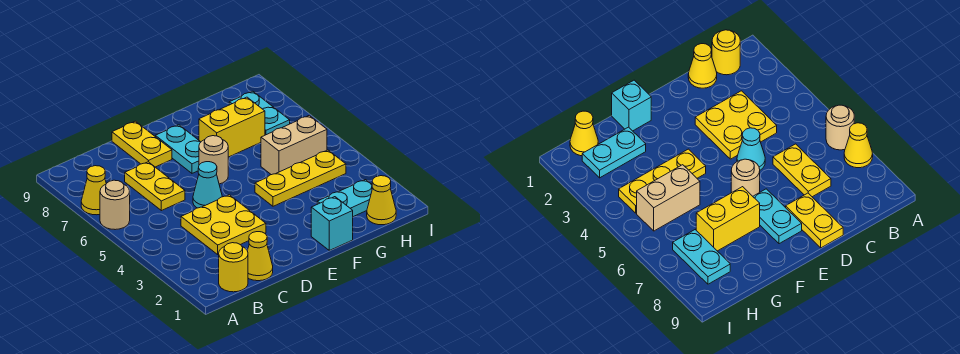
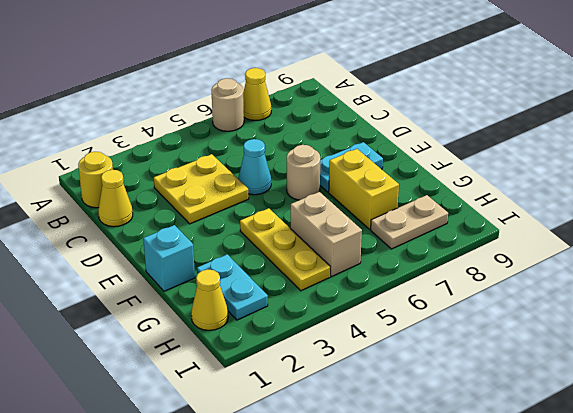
yellow 1x2 plate [125,162,185,211] -> none
yellow 1x2 plate [112,121,172,167] -> none
cyan 1x2 plate [229,91,290,135] -> tan 1x2 plate [371,195,448,249]

